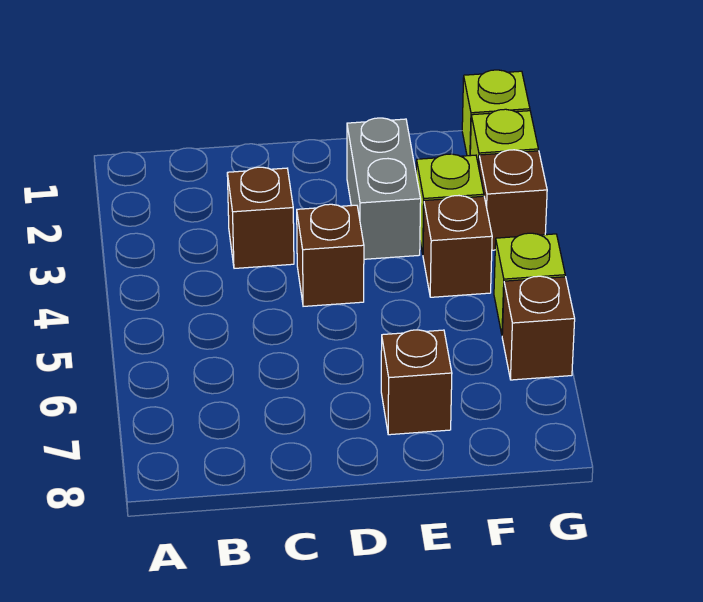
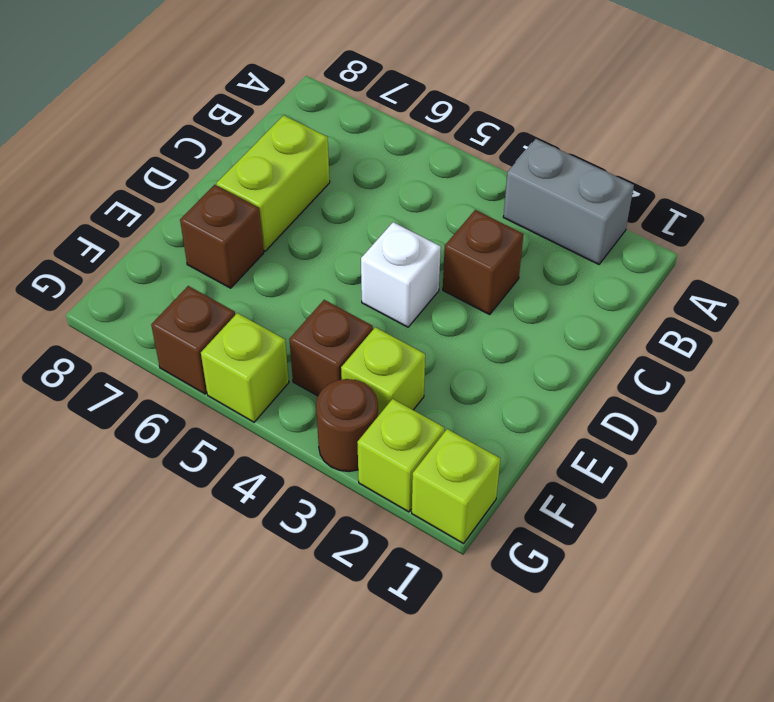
none -> lime 1x2 brick [216,115,330,251]
brown 1x1 brick [297,204,364,306] -> white 1x1 brick [361,222,441,327]
grey 1x2 brick [347,118,421,259] -> grey 1x2 brick moved to [503,139,634,264]
brown 1x1 brick [479,150,547,250] -> brown 1x1 round brick [316,379,378,471]

